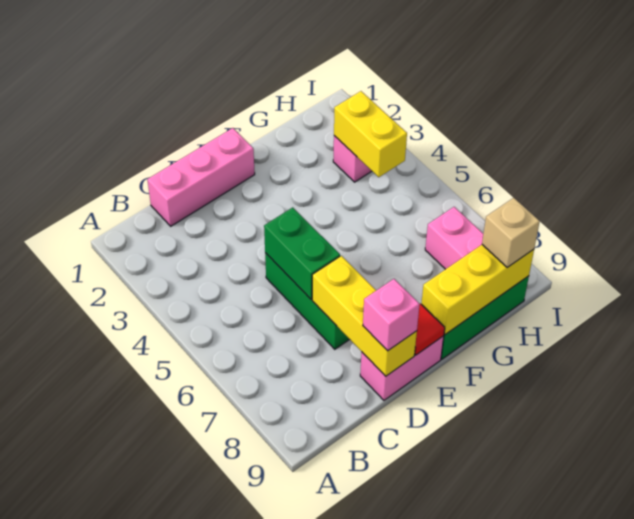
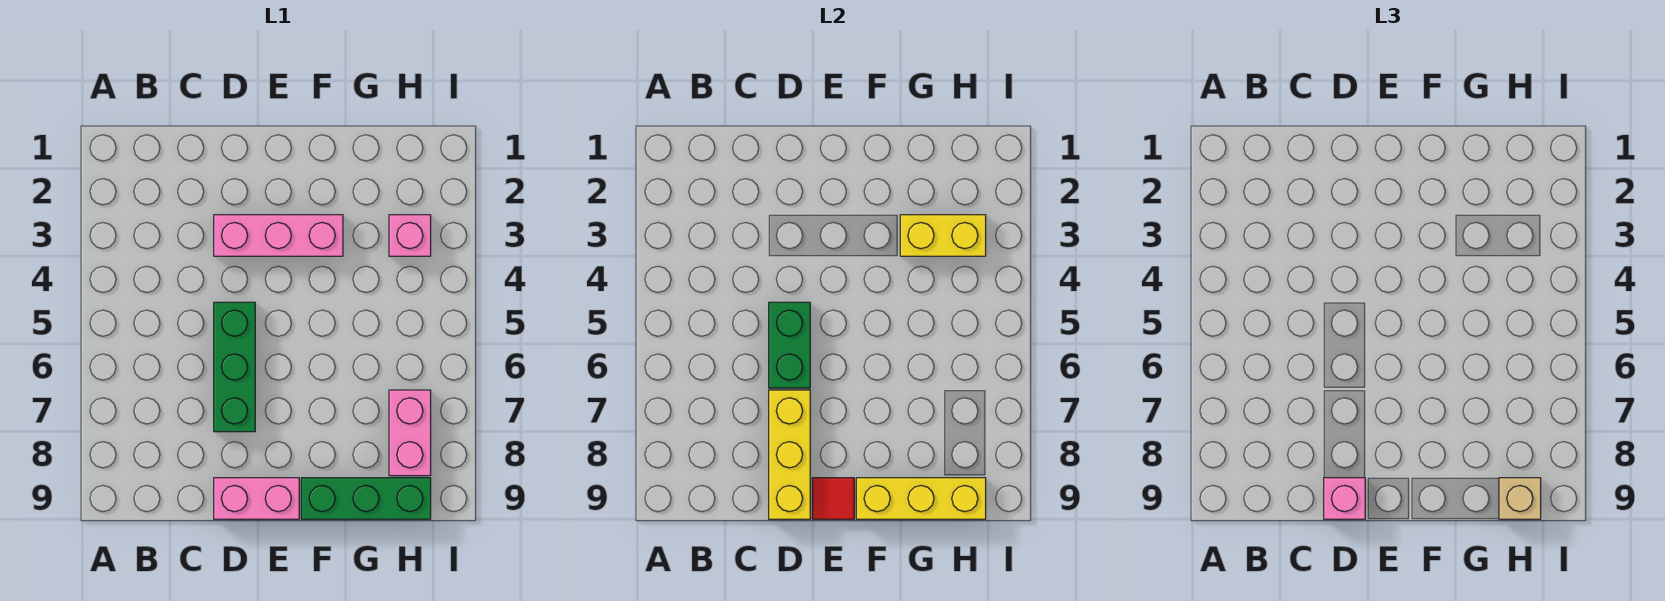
pink 1x3 brick [147,128,255,226] -> pink 1x3 brick moved to [214,215,343,256]
yellow 1x2 brick [334,91,407,177] -> yellow 1x2 brick turned to [900,215,986,256]

